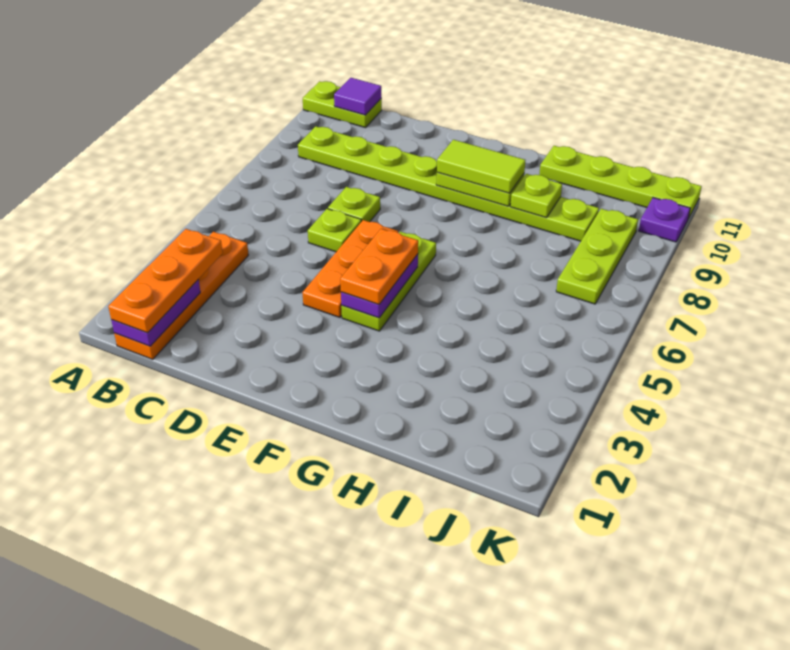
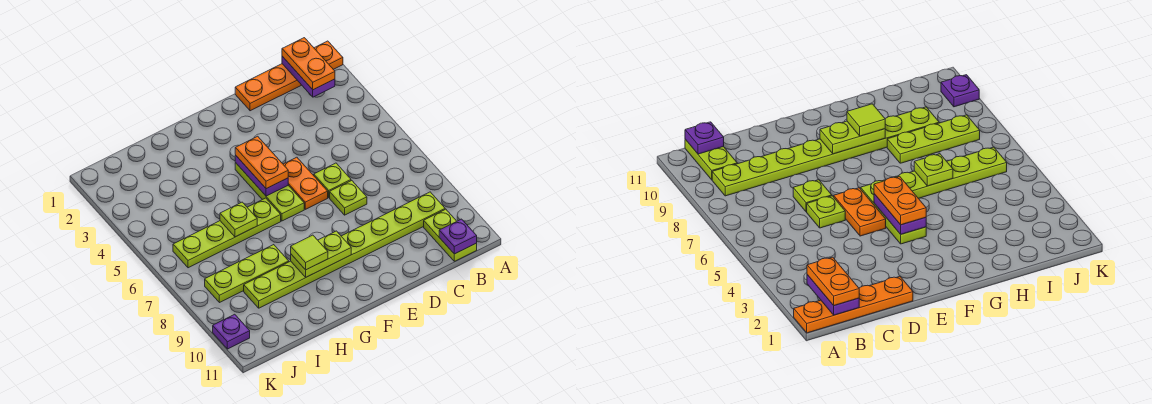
lime 1x2 plate [303,81,382,128] -> lime 1x2 plate turned to [424,209,477,261]
orange 1x4 plate [114,232,248,359] -> orange 1x4 plate turned to [235,41,343,111]
orange 1x3 plate [108,229,223,333] -> orange 1x2 plate [282,38,335,90]
purple 1x1 tile [334,78,382,115] -> purple 1x1 plate [439,219,477,254]
orange 1x3 plate [302,220,398,317] -> orange 1x2 plate [283,157,328,209]
lime 1x2 tile [437,140,525,193] -> lime 1x1 tile [291,235,328,270]
lime 1x1 plate [510,174,562,218] -> lime 1x1 plate moved to [220,202,257,237]
lime 1x4 plate [539,146,702,219] -> lime 1x4 plate moved to [173,198,281,268]
lime 1x3 plate [556,209,638,304] -> lime 1x3 plate turned to [205,245,289,303]

